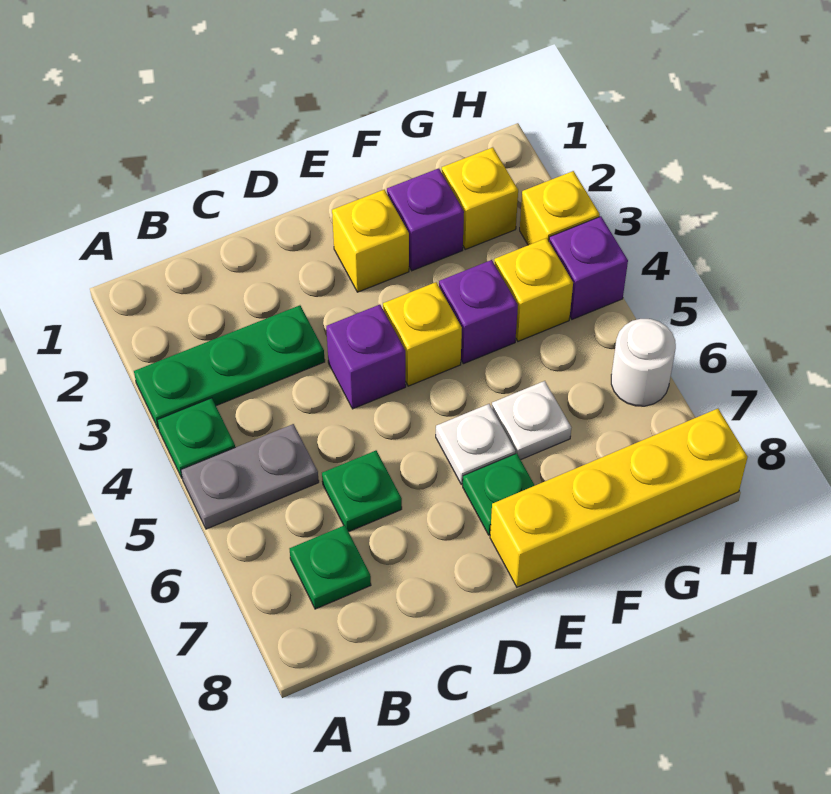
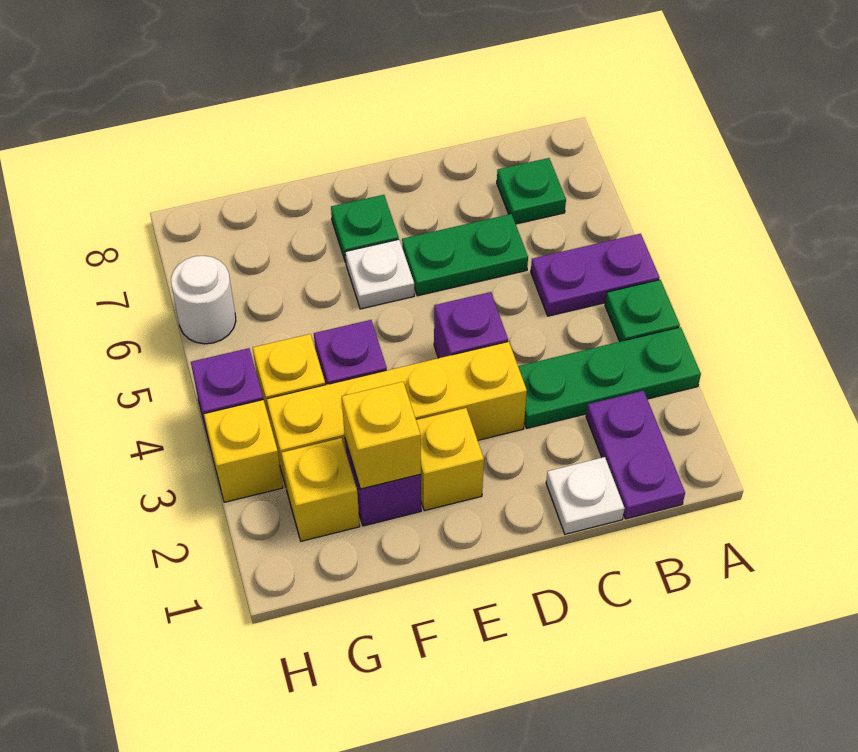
grey 1x2 plate [181,424,319,529] -> purple 1x2 plate [531,234,660,316]
none -> purple 1x2 plate [586,391,685,519]
green 1x1 plate [322,451,402,532] -> green 1x2 plate [402,214,528,296]
yellow 1x1 brick [383,282,462,386] -> yellow 1x1 brick moved to [342,382,421,489]
yellow 1x4 brick [490,409,748,587] -> yellow 1x4 brick moved to [267,342,527,486]
white 1x1 plate [492,381,571,460] -> white 1x1 plate moved to [546,457,625,534]

